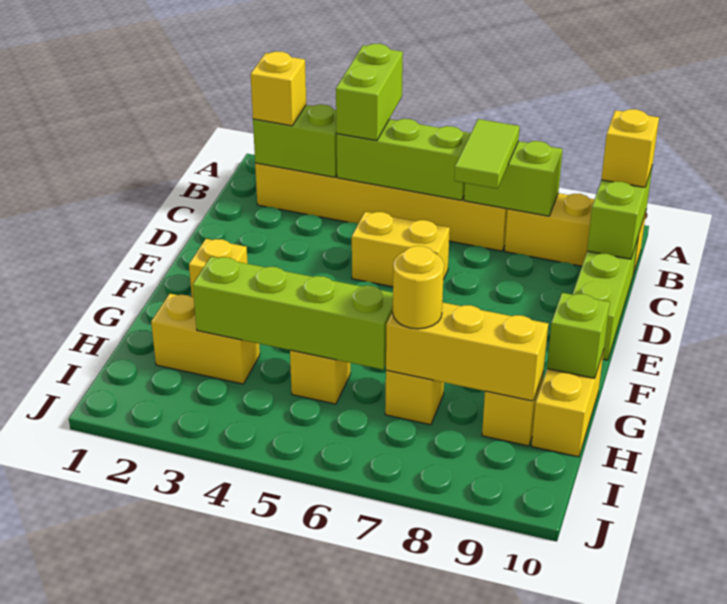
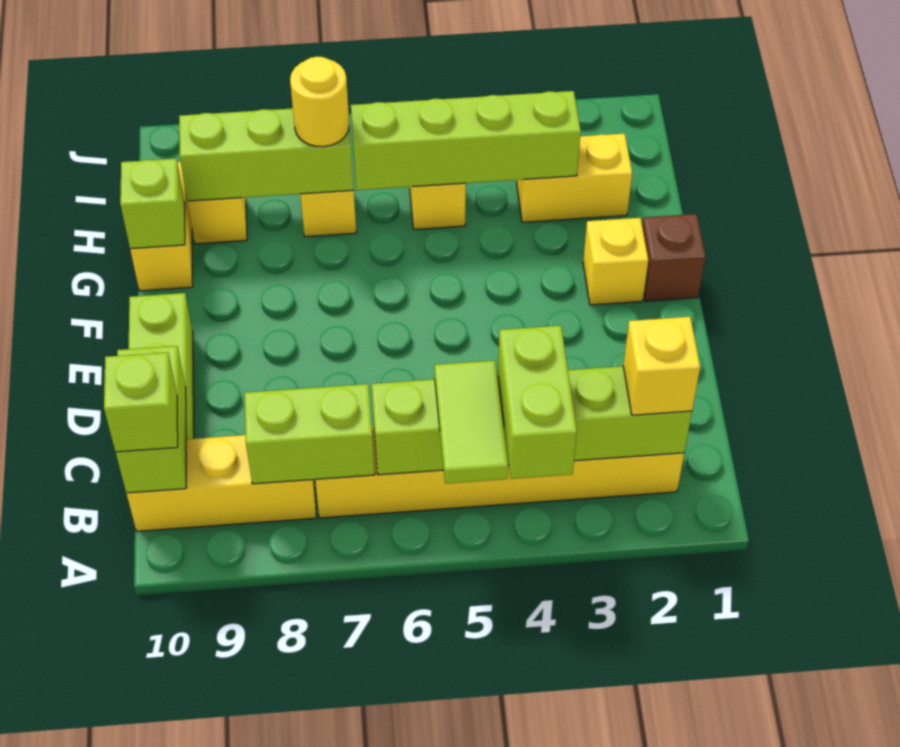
lime 1x2 tile [454,119,520,189] -> lime 1x2 tile moved to [435,360,508,484]
yellow 1x1 brick [601,109,659,187] -> lime 1x1 brick [104,352,178,452]
yellow 1x2 brick [352,212,450,287] -> none
none -> brown 1x1 brick [642,214,705,301]
yellow 1x3 brick [386,302,548,401] -> lime 1x3 brick [179,108,354,201]

